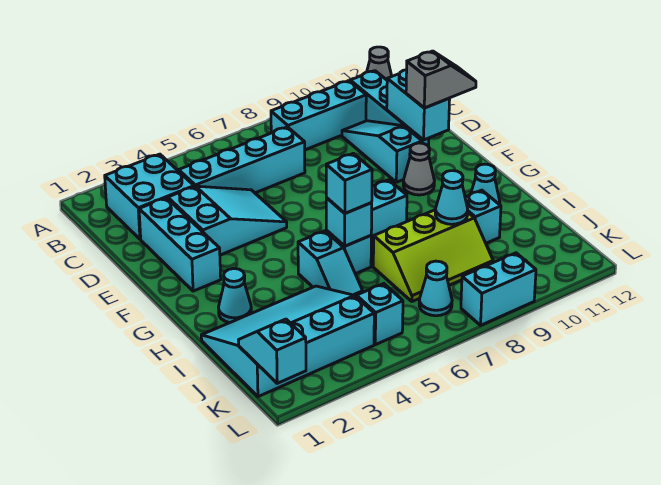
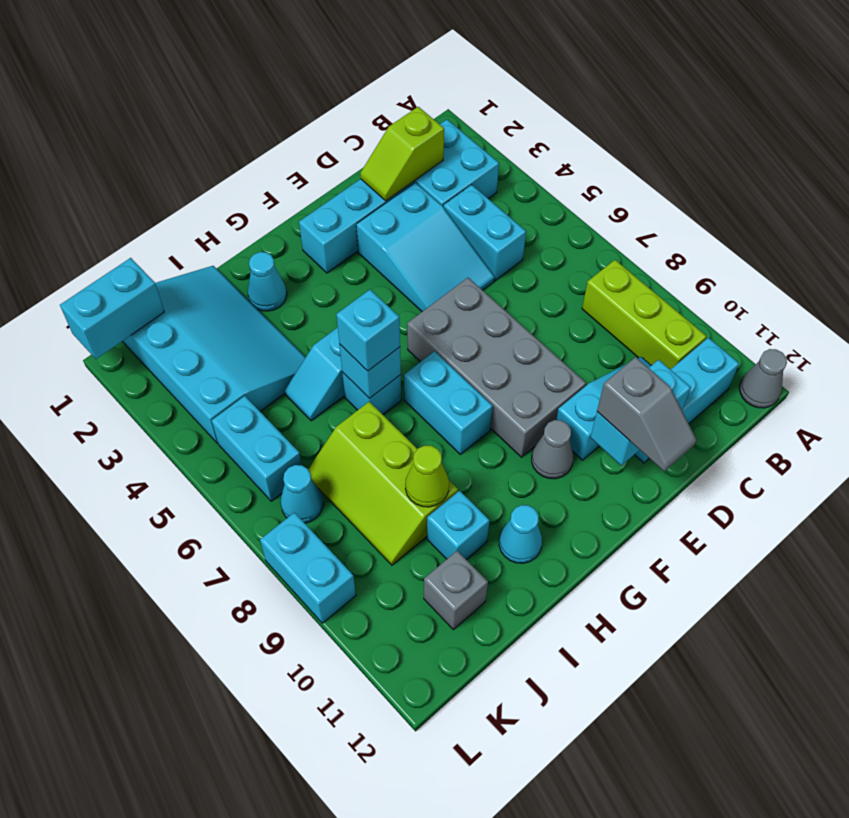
cyan 1x3 brick [271,81,366,150] -> lime 1x3 brick [582,260,707,370]
none -> lime 1x2 slope [360,107,444,201]
cyan 1x4 brick [179,127,305,193] -> cyan 1x2 brick [444,185,526,280]
none -> grey 2x4 brick [407,278,586,457]
cyan 1x1 cone [435,171,468,224] -> lime 1x1 cone [405,446,449,507]
none -> grey 1x1 brick [424,551,488,630]
cyan 1x2 slope [238,319,306,383] -> cyan 1x2 brick [60,258,164,359]
cyan 1x1 brick [357,284,403,345] -> cyan 1x2 brick [212,396,302,501]

